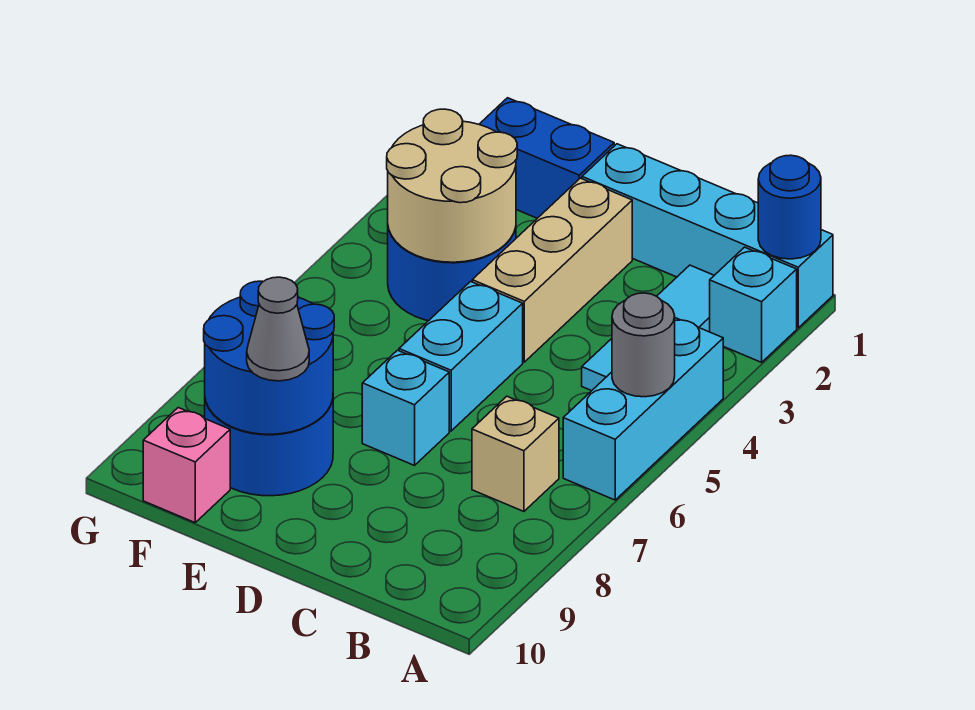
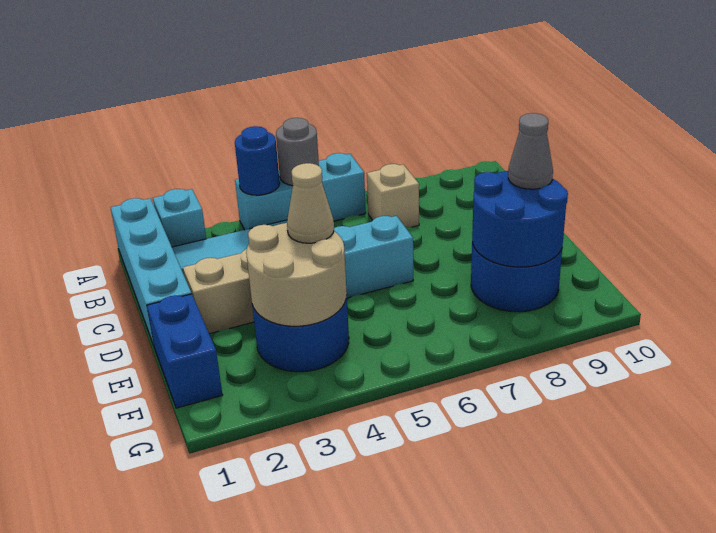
blue 1x1 round brick [758,155,821,259] -> blue 1x1 round brick moved to [235,126,280,195]
cyan 1x1 brick [362,350,449,465] -> none
none -> tan 1x1 cone [287,163,334,243]
pink 1x1 brick [143,408,230,523] -> none

